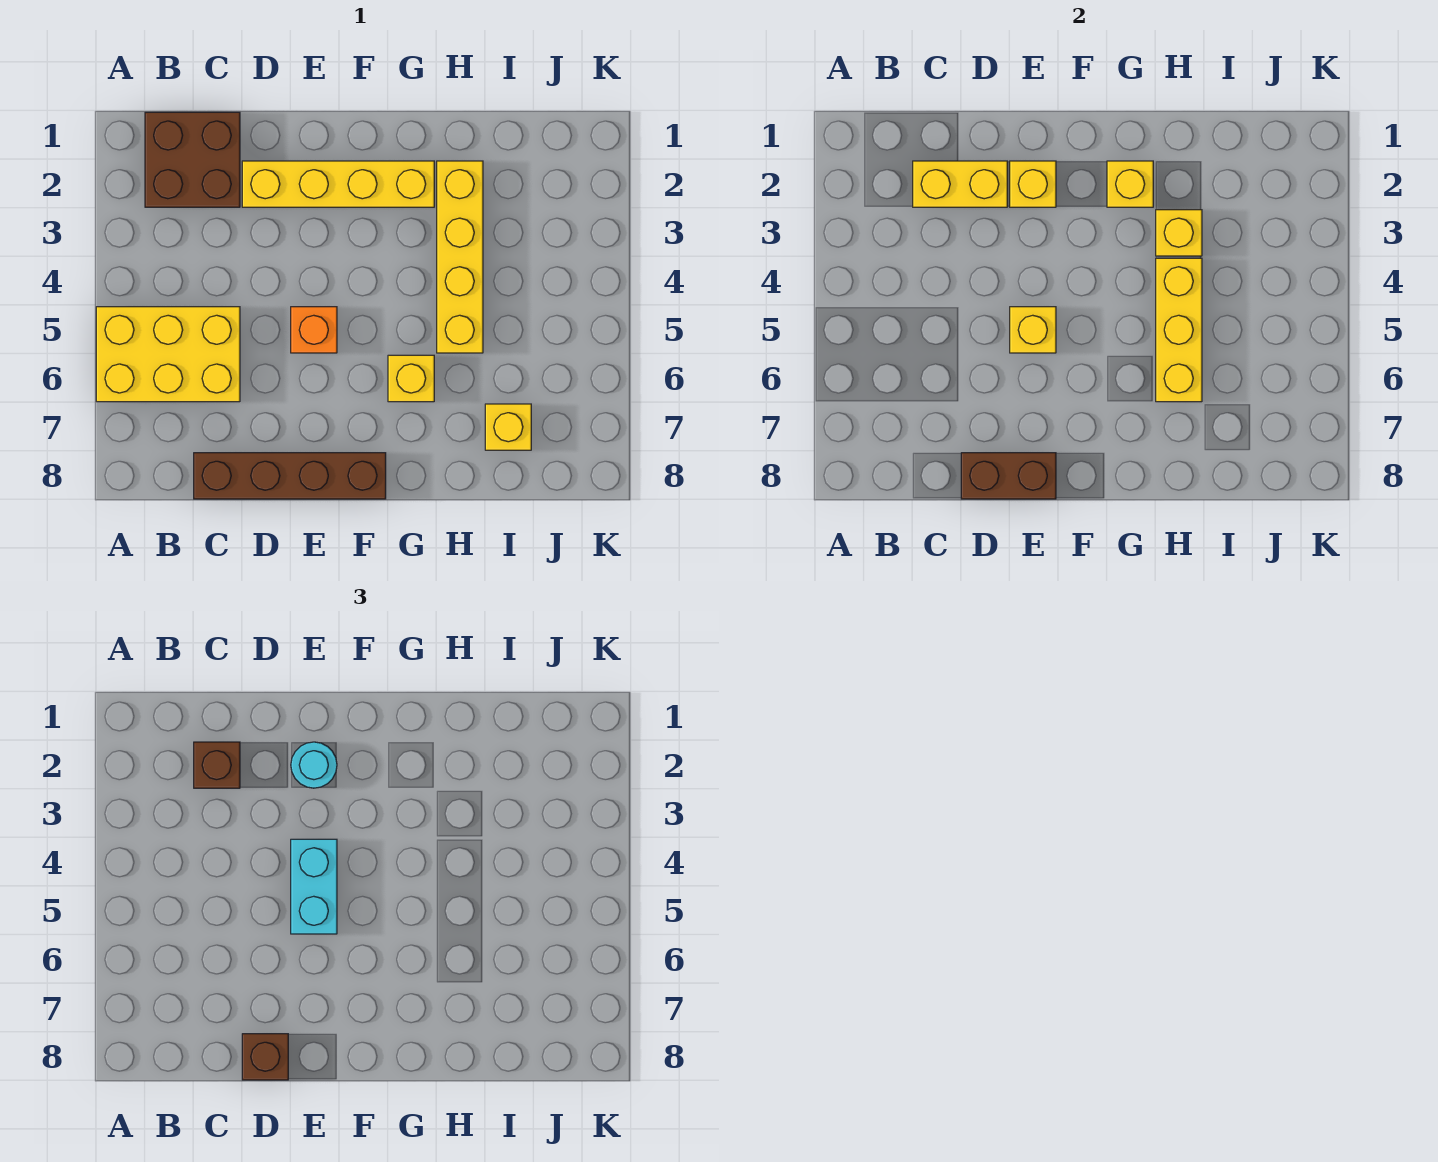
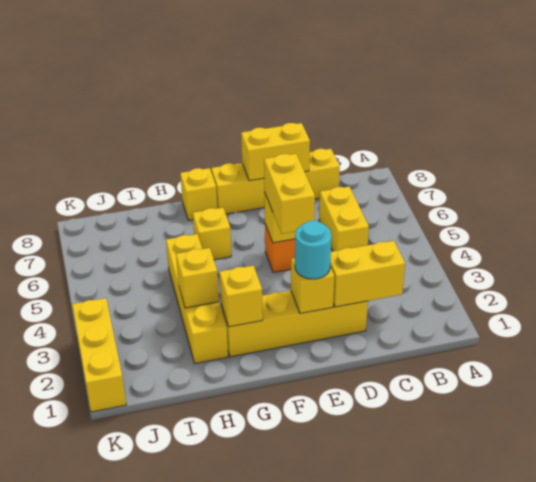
yellow 2x3 brick [96,307,240,402] -> yellow 1x2 brick [319,187,369,251]
brown 2x2 brick [145,112,240,207] -> none
brown 1x1 brick [194,742,240,788] -> none
brown 1x4 brick [194,453,386,499] -> yellow 1x4 brick [211,149,340,214]
brown 1x2 brick [961,453,1056,499] -> yellow 1x2 brick [241,123,310,181]
brown 1x1 brick [242,1034,288,1080] -> none
cyan 1x2 brick [291,839,337,934] -> yellow 1x2 brick [264,154,315,234]
yellow 1x3 brick [1156,258,1202,402] -> yellow 1x3 brick moved to [72,298,126,412]
yellow 1x1 brick [485,404,531,450] -> yellow 1x1 brick moved to [180,168,217,220]

